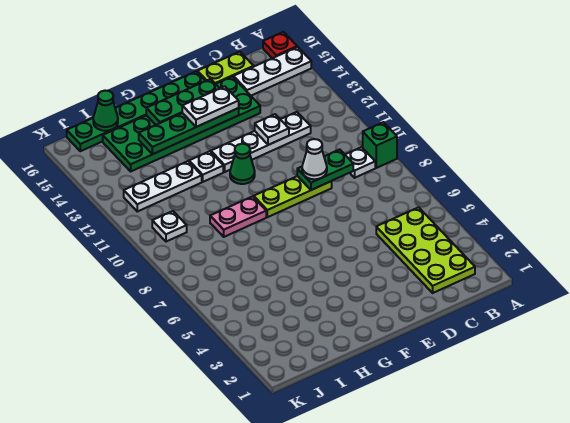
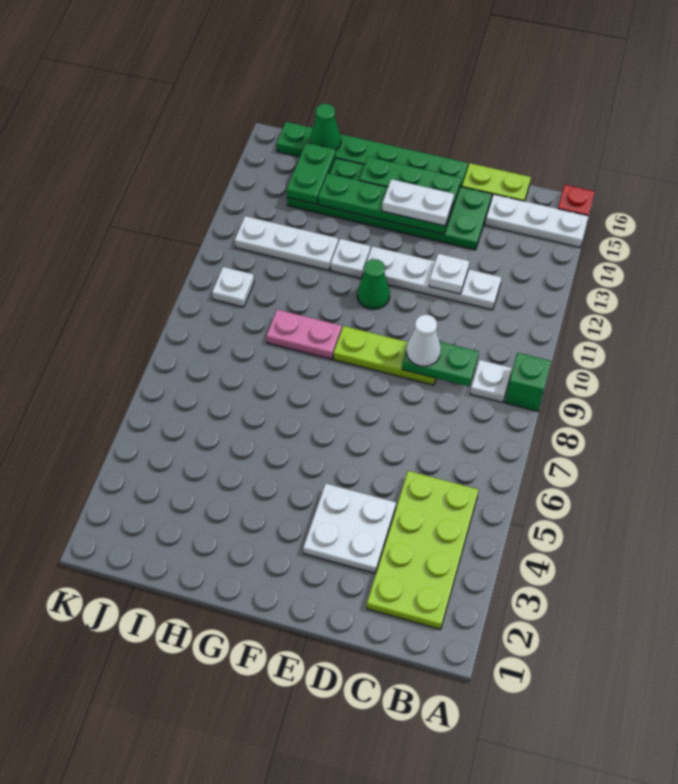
none -> white 2x2 plate [303,484,396,573]
none -> green 1x2 plate [287,143,335,204]

